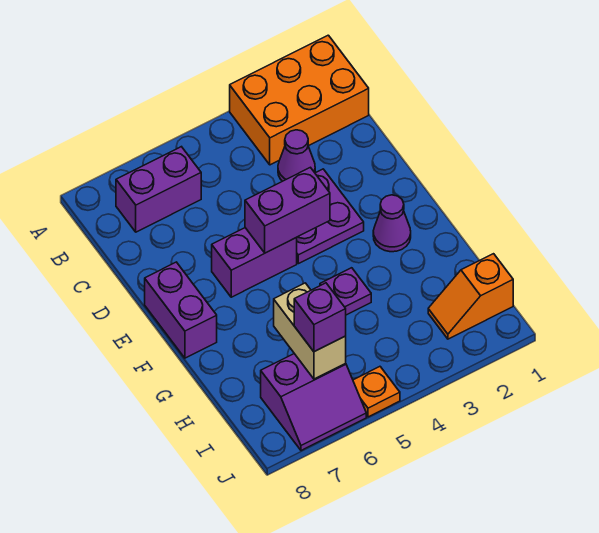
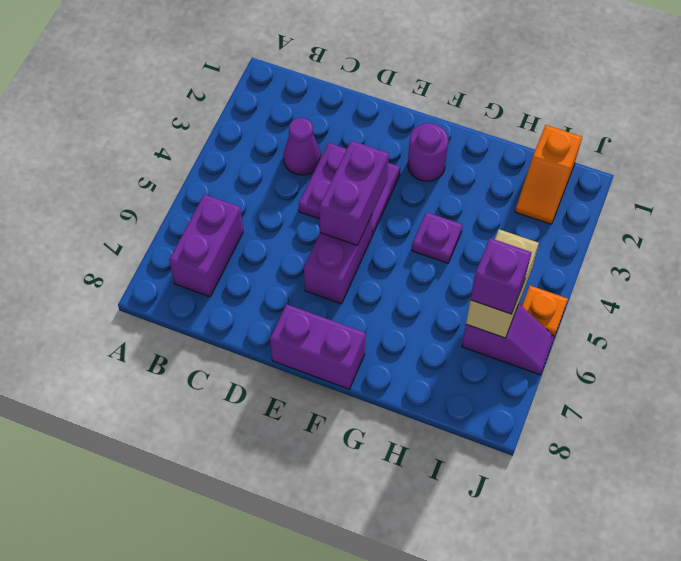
orange 2x3 brick [230,35,369,165] -> none
purple 1x1 cone [373,195,411,252] -> purple 1x1 round brick [408,123,449,181]
tan 1x2 brick [274,283,346,379] -> tan 1x2 brick turned to [466,229,539,338]
purple 2x2 slope [261,354,366,451] -> purple 1x2 slope [462,304,554,375]

